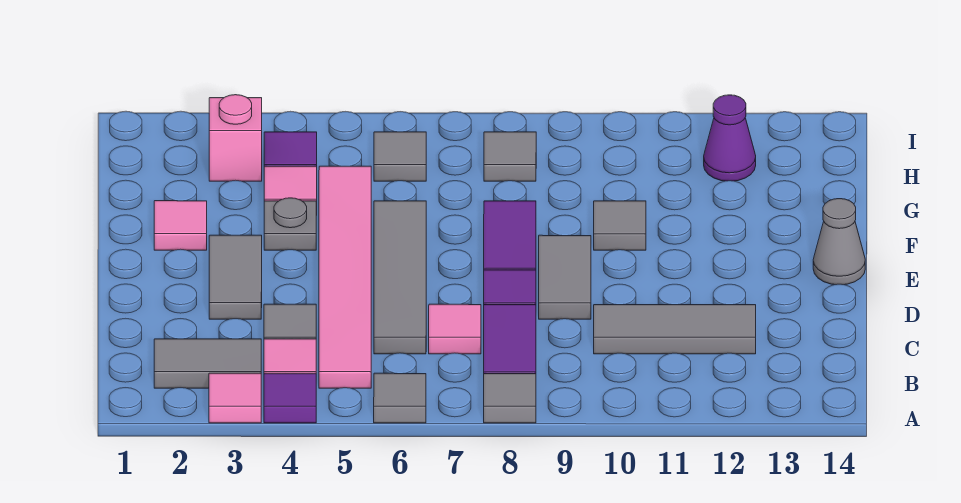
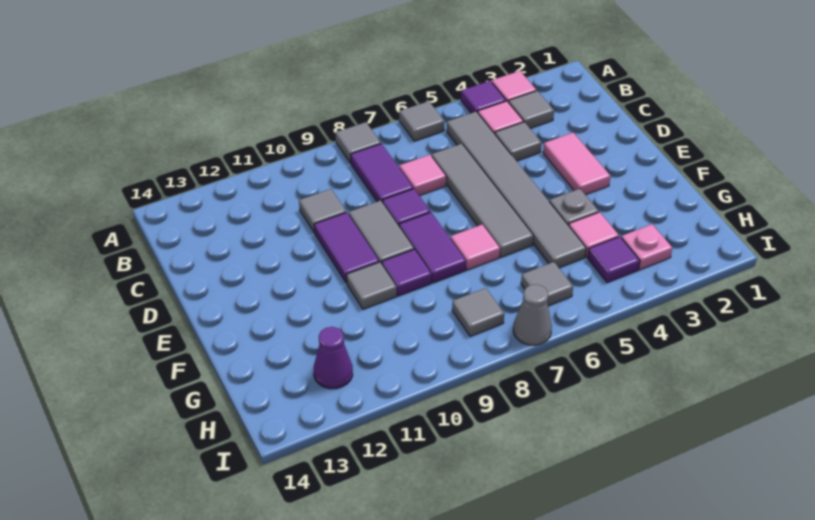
grey 1x2 tile [154,339,261,388] -> grey 1x1 tile [508,91,554,128]
pink 1x6 tile [319,166,371,388] -> grey 1x6 tile [447,112,586,268]
grey 1x3 tile [594,305,756,354] -> grey 1x1 tile [299,189,346,233]
grey 1x2 tile [209,235,262,319] -> pink 1x2 tile [543,133,611,195]
none -> purple 1x2 tile [314,212,379,283]
grey 1x1 cone [813,199,865,285] -> grey 1x1 cone moved to [513,284,552,345]
pink 1x1 tile [154,201,207,250] -> pink 1x1 tile moved to [450,224,500,270]
none -> purple 1x1 tile [382,249,432,296]
pink 1x1 brick [209,95,262,181] -> pink 1x1 plate [621,224,672,270]

